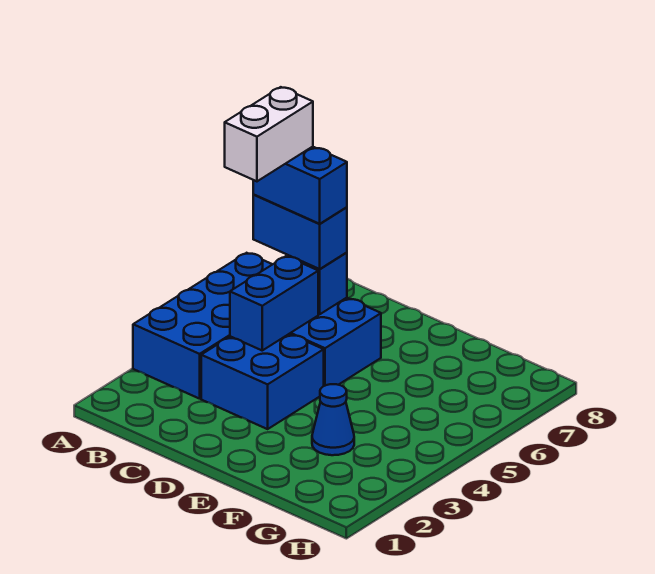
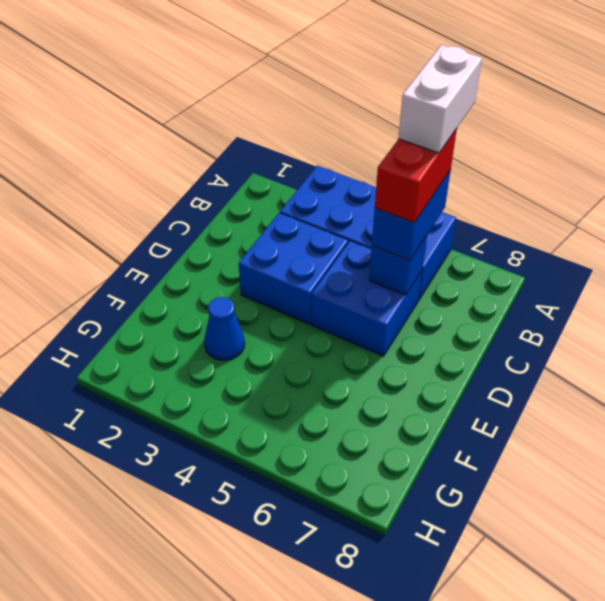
white 1x2 brick [225,87,313,181] -> white 1x2 brick turned to [398,45,482,153]
blue 1x2 brick [253,147,347,224] -> red 1x2 brick [375,129,457,222]
blue 1x2 brick [230,256,318,350] -> none

